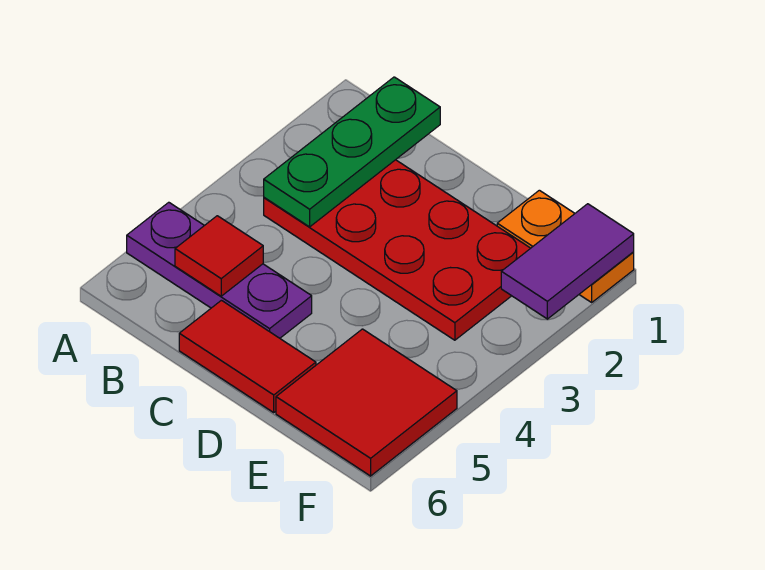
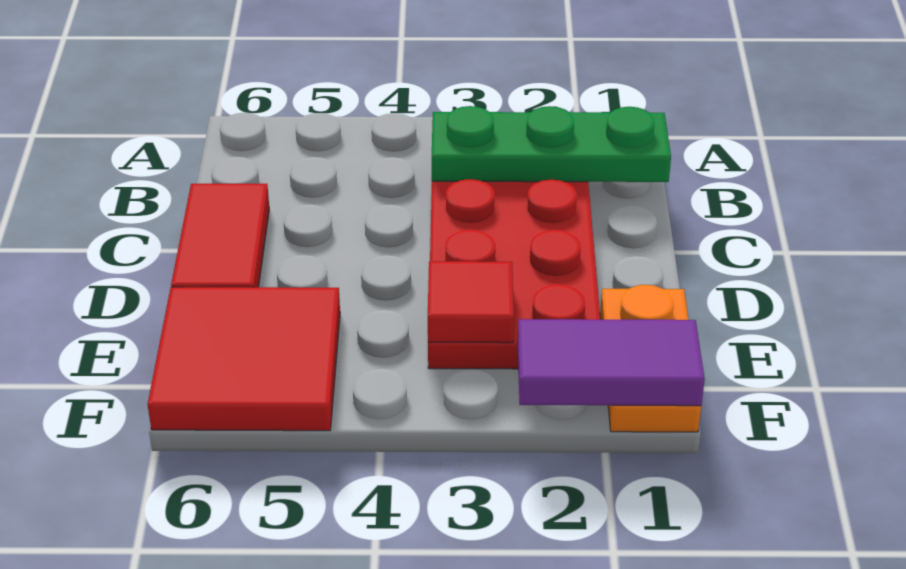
purple 1x3 plate [127,202,312,338] -> none
red 1x1 tile [175,216,263,296] -> red 1x1 tile moved to [428,261,514,343]

